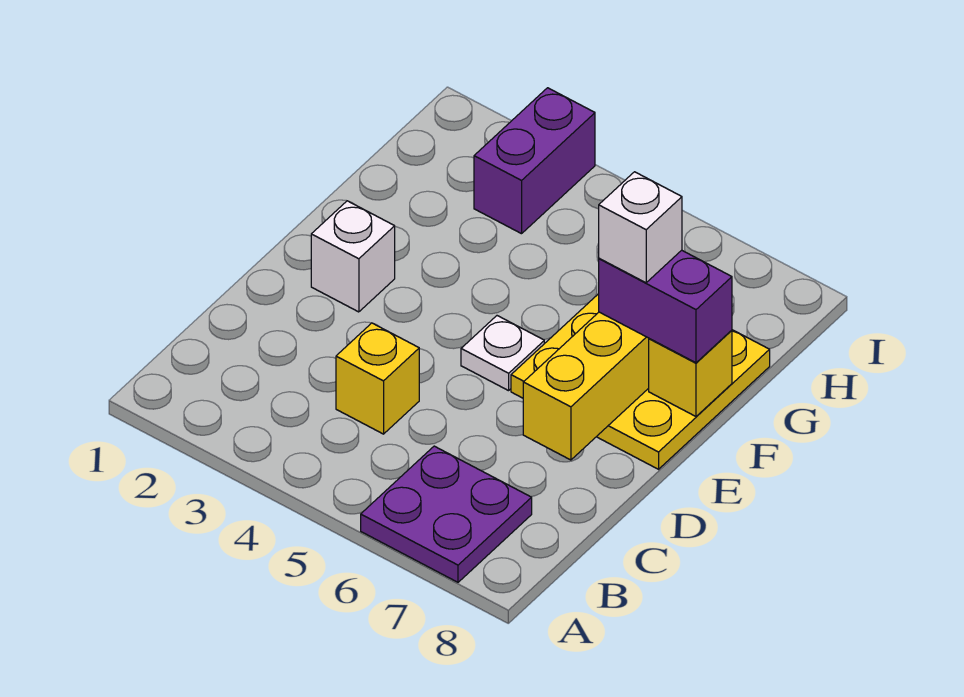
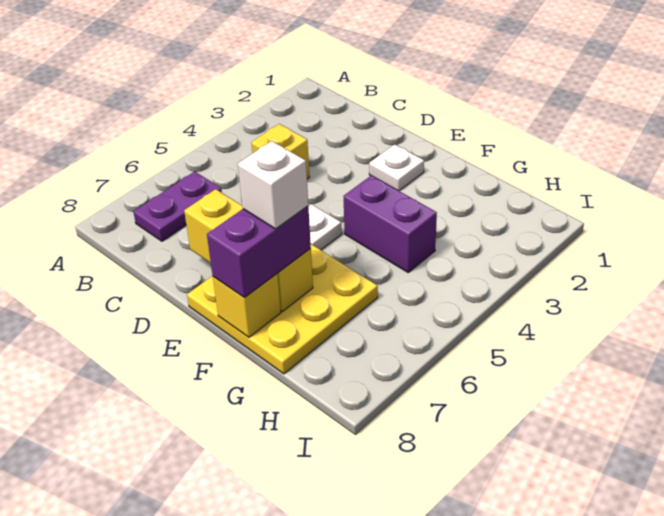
purple 2x2 plate [361,446,532,582] -> purple 1x2 plate [134,172,222,241]
white 1x1 brick [311,201,395,312] -> white 1x1 plate [369,144,424,191]
purple 1x2 brick [474,88,595,234] -> purple 1x2 brick moved to [343,176,437,272]

